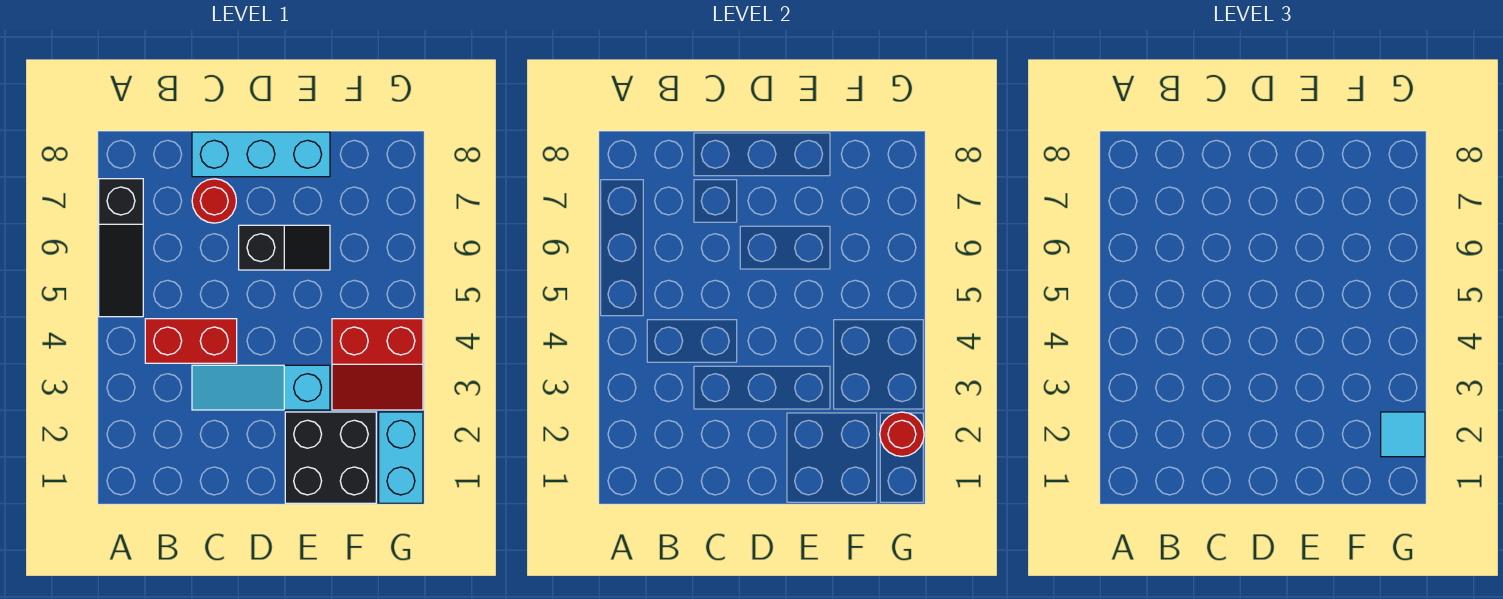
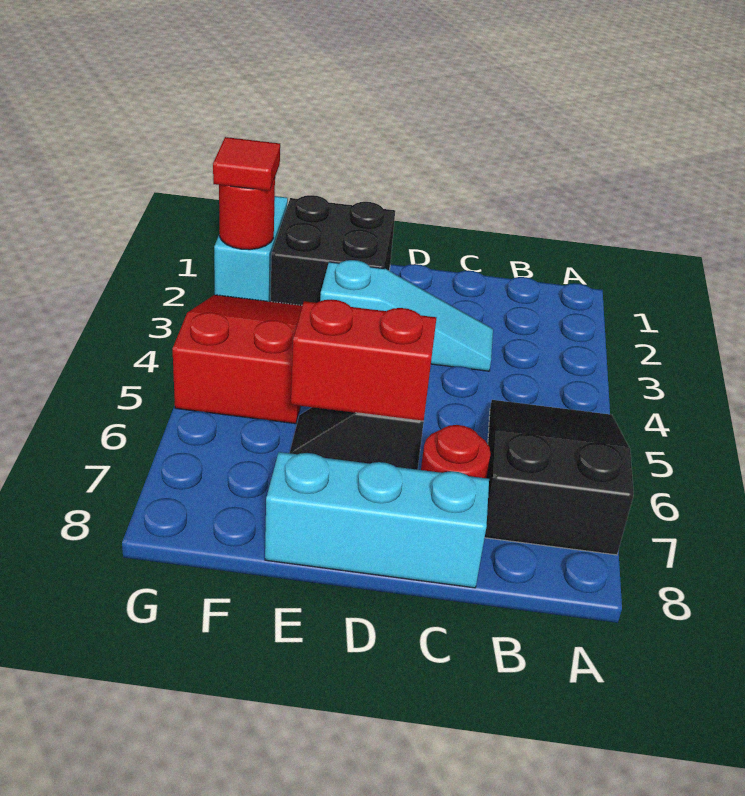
black 1x3 slope [99,179,143,317] -> black 2x3 slope [485,400,634,555]
red 1x2 brick [145,319,237,363] -> red 1x2 brick moved to [291,299,436,421]
red 2x2 slope [332,319,423,410] -> red 2x3 slope [173,295,302,424]
cyan 1x1 tile [1381,412,1425,457] -> red 1x1 tile [213,137,280,191]

